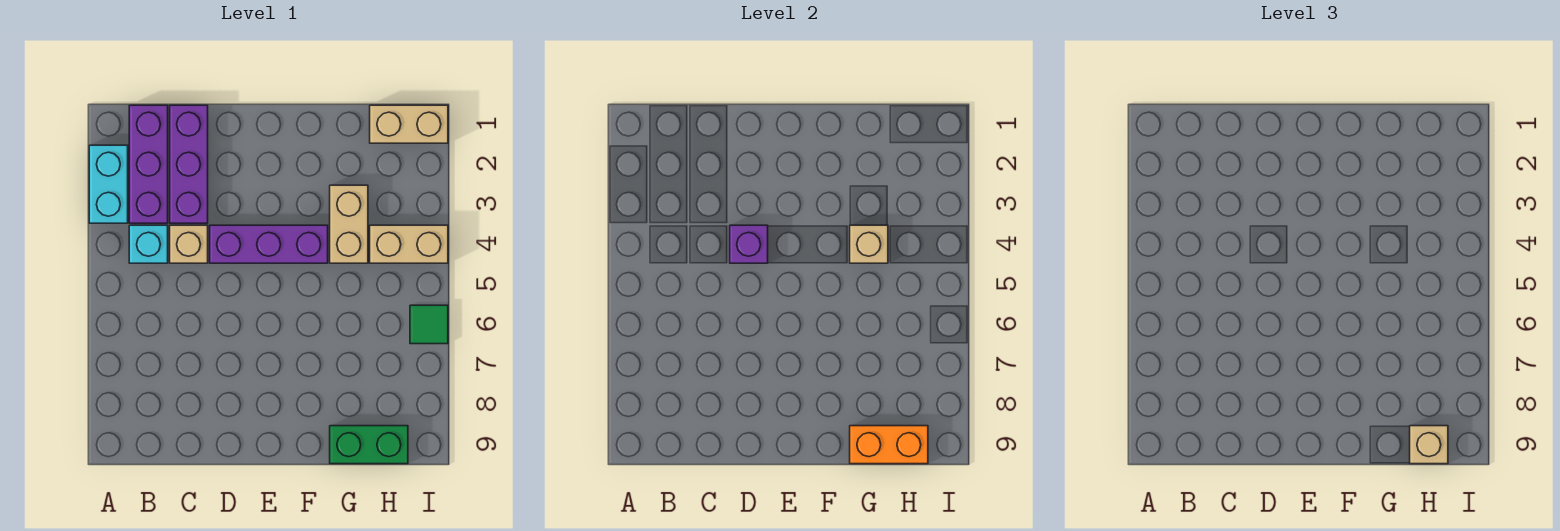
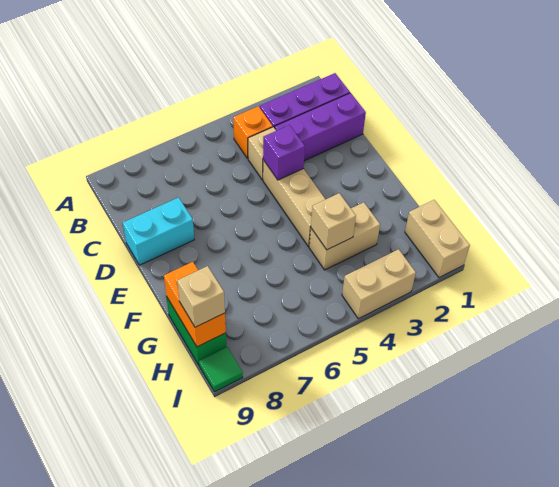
cyan 1x2 brick [89,145,128,223] -> cyan 1x2 brick moved to [123,197,194,265]
cyan 1x1 brick [129,225,168,263] -> orange 1x1 brick [233,106,273,159]
purple 1x3 brick [210,225,328,263] -> tan 1x3 brick [263,160,325,247]
tan 1x2 brick [370,225,448,263] -> tan 1x2 brick turned to [342,249,416,319]
green 1x1 tile [410,305,448,344] -> green 1x1 tile moved to [199,347,243,392]

